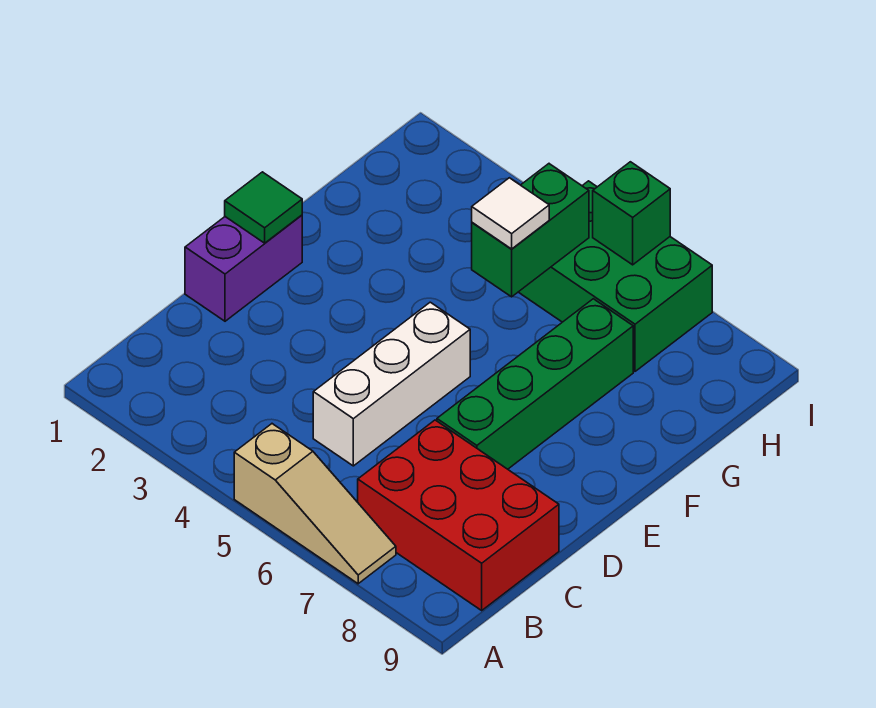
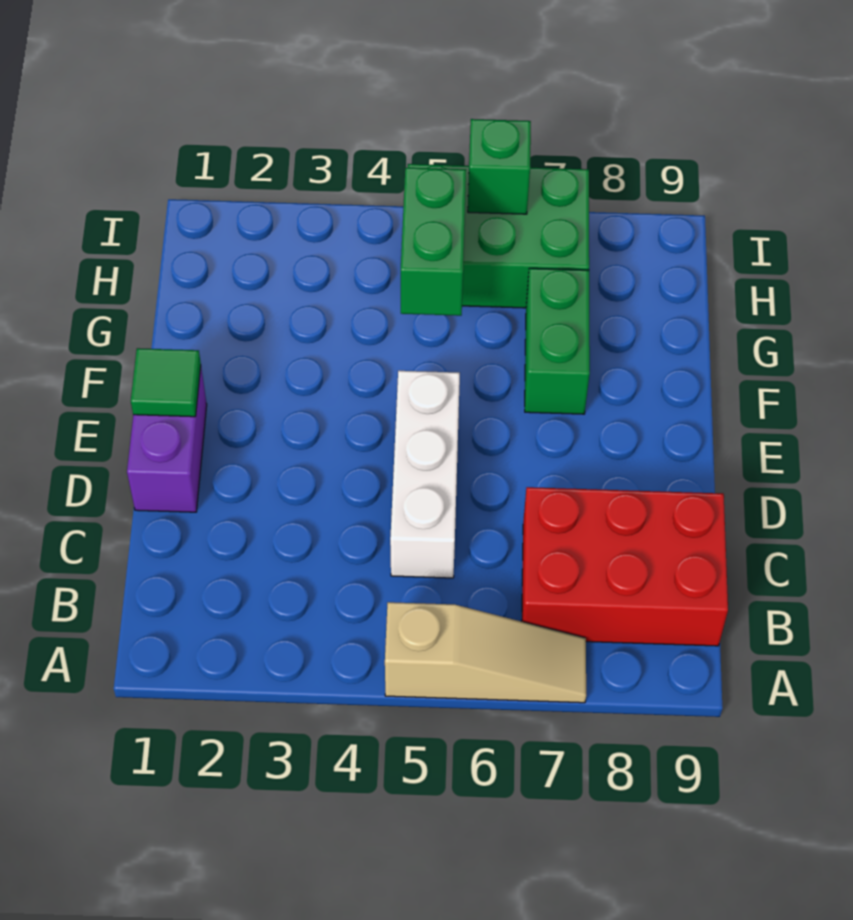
green 1x4 brick [437,299,633,469] -> green 1x2 brick [525,268,590,414]
white 1x1 tile [472,178,549,249] -> none

